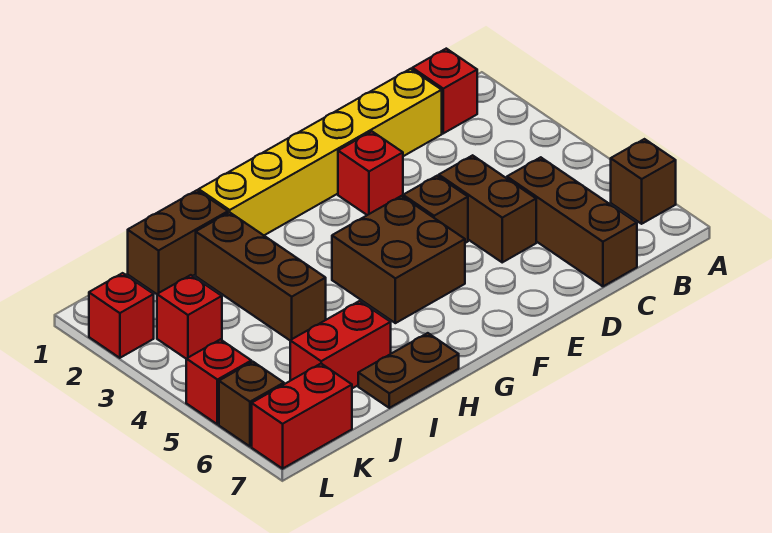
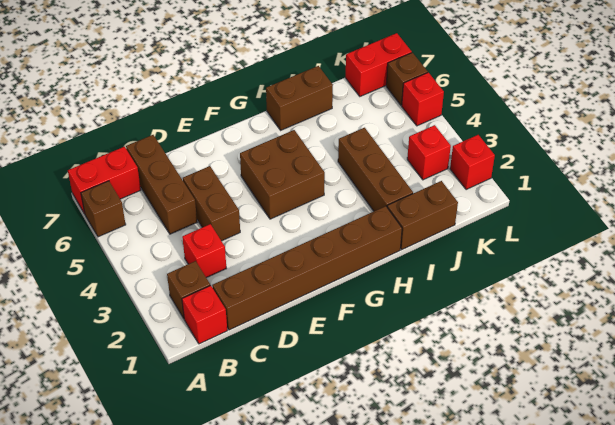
yellow 1x6 brick [199,69,442,235] -> brown 1x6 brick [212,206,402,330]
red 1x1 brick [338,132,403,215] -> red 1x1 brick moved to [182,224,226,278]
brown 1x1 brick [403,176,468,243] -> brown 1x1 brick moved to [167,261,210,318]
brown 1x2 plate [358,333,459,408] -> brown 1x2 brick [266,66,333,130]
red 1x2 brick [290,301,391,388] -> red 1x2 brick moved to [68,147,141,214]

